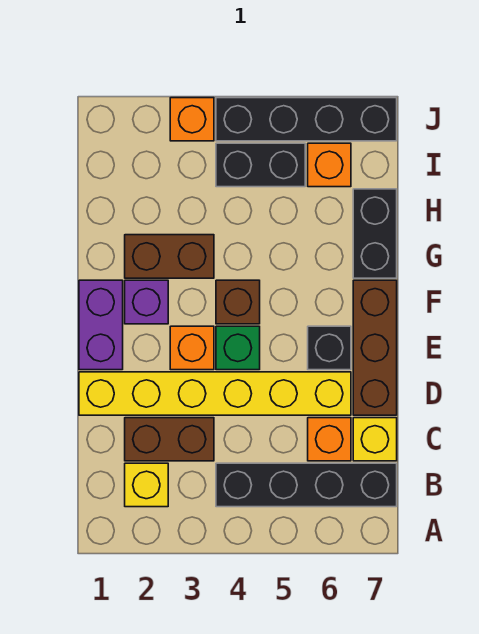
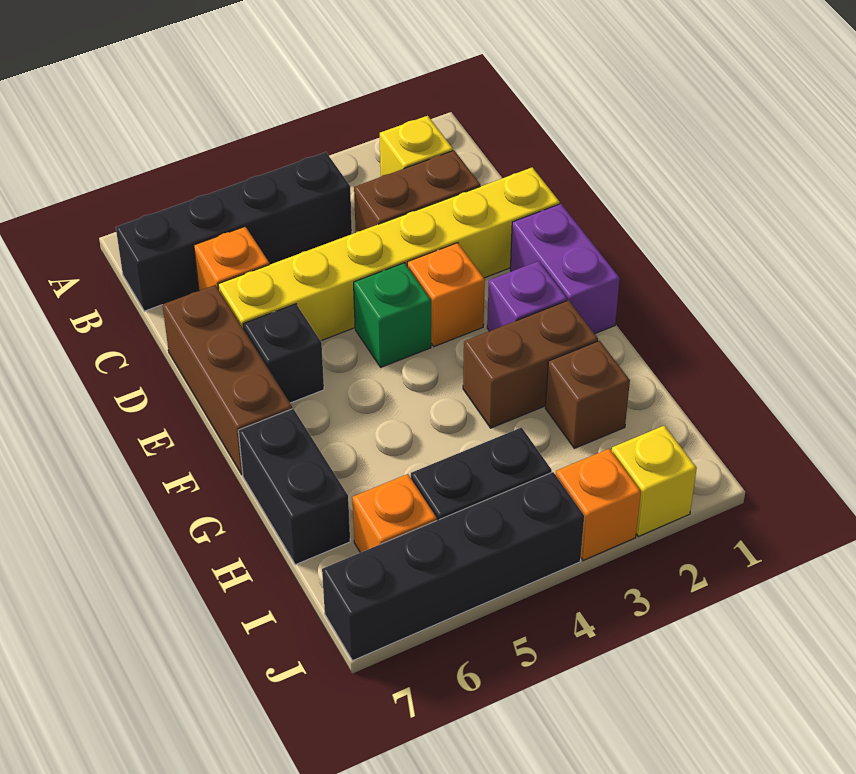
yellow 1x1 brick [353,418,397,461] -> yellow 1x1 brick moved to [612,426,697,536]
brown 1x1 brick [216,280,260,324] -> brown 1x1 brick moved to [545,341,630,448]

